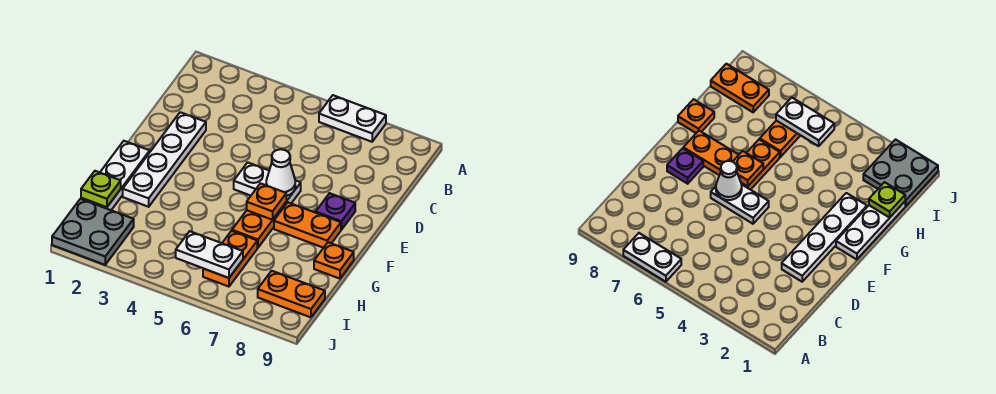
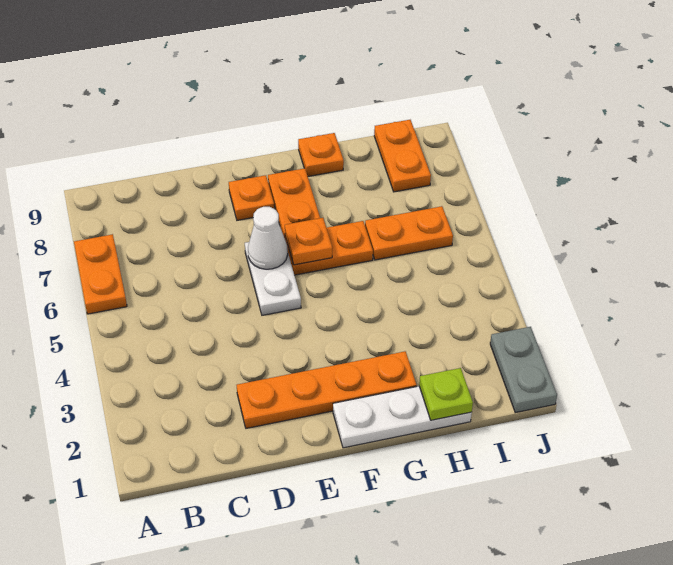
white 1x2 plate [319,95,386,142] -> orange 1x2 plate [74,234,127,314]
white 1x4 plate [123,112,206,207] -> orange 1x4 plate [237,351,417,428]
purple 1x1 plate [316,193,355,230] -> orange 1x1 plate [229,175,274,220]
grey 2x2 plate [52,199,134,265] -> grey 1x2 plate [490,327,557,413]
white 1x2 plate [176,231,243,278] -> none

